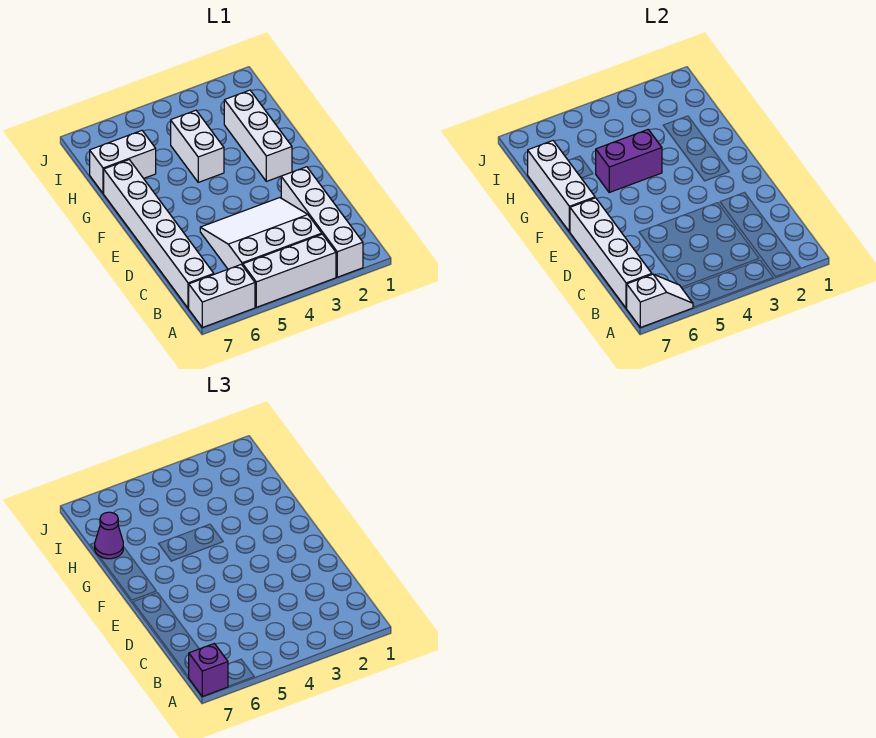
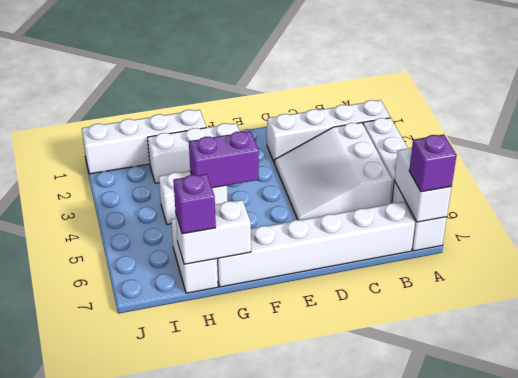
white 1x2 slope [627,274,693,327] -> white 1x2 brick [394,147,452,222]
white 1x4 brick [570,198,652,308] -> white 1x4 brick moved to [82,110,206,174]
white 1x3 brick [528,141,595,232] -> white 1x2 brick [176,200,251,264]
purple 1x2 brick [596,130,662,192] -> purple 1x2 brick turned to [189,131,259,188]
purple 1x1 cone [95,512,123,559] -> purple 1x1 brick [173,174,216,234]

